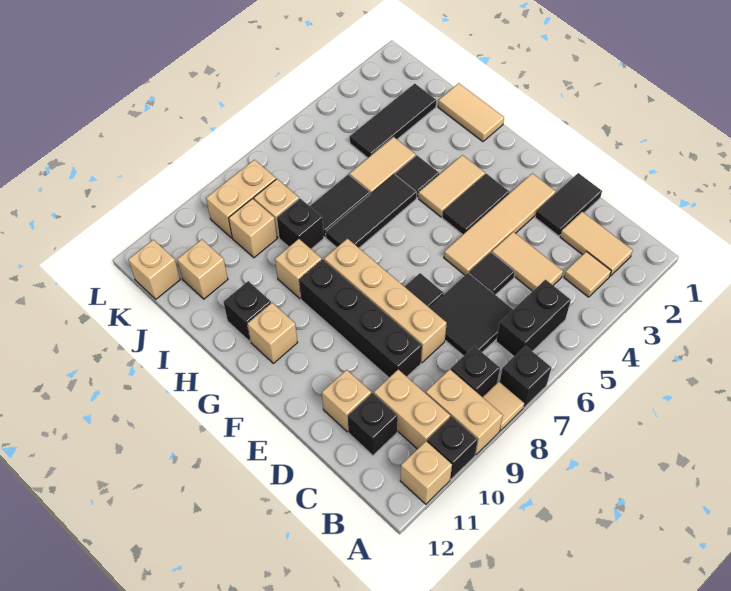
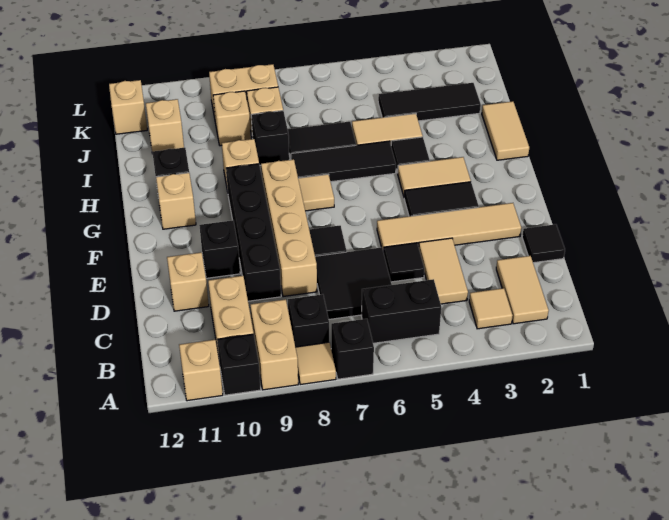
black 1x1 brick [348,393,398,455] -> black 1x1 brick moved to [199,220,240,278]
black 1x2 tile [535,173,602,236] -> black 1x1 tile [522,224,565,263]
none -> tan 1x1 tile [298,174,334,211]

